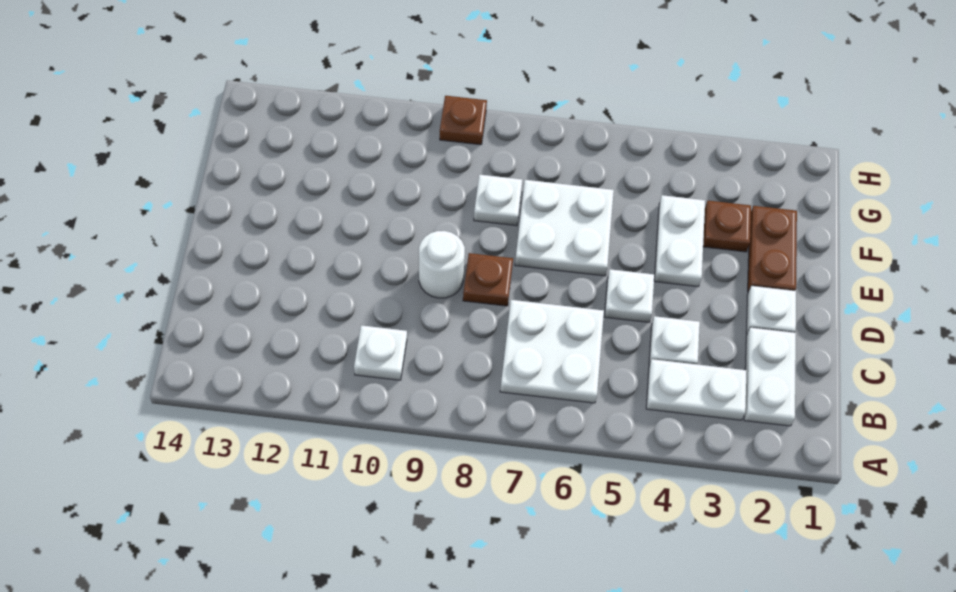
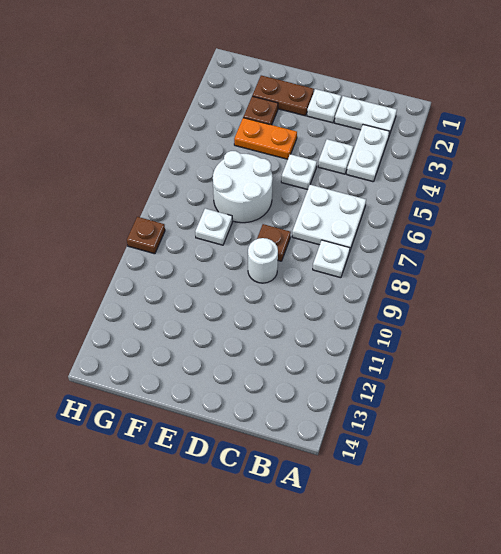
white 1x1 plate [354,325,407,380] -> white 1x1 plate moved to [313,240,350,278]
white 1x2 plate [654,195,705,287] -> orange 1x2 plate [234,118,297,159]
white 2x2 plate [515,180,614,276] -> white 2x2 round brick [213,151,273,223]

